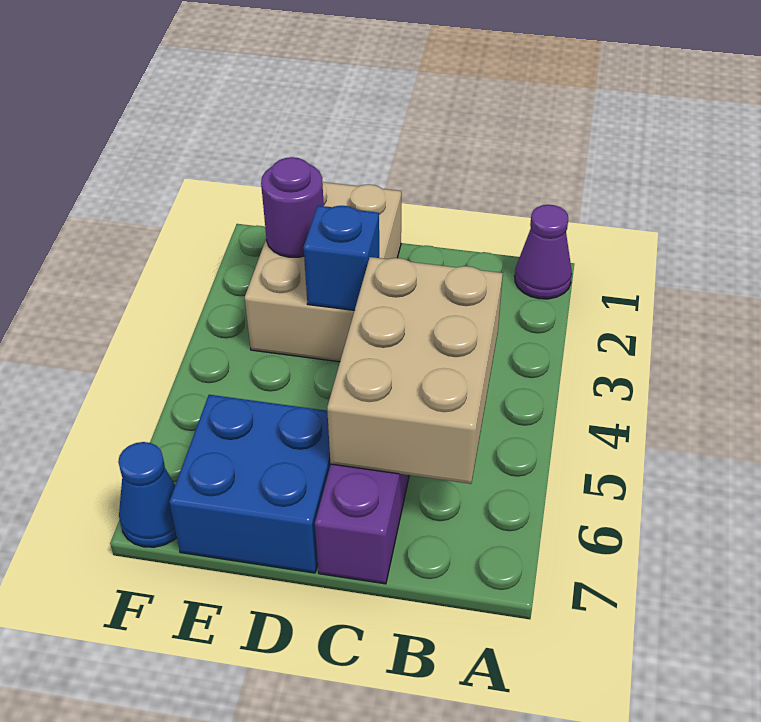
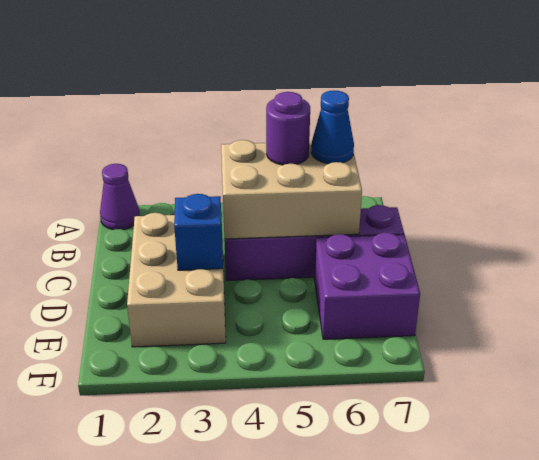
tan 2x3 brick [245,182,401,362] -> tan 2x3 brick turned to [127,213,226,347]
blue 2x2 brick [169,395,331,573] -> purple 2x2 brick [314,233,420,339]
purple 1x1 round brick [261,157,324,257] -> purple 1x1 round brick moved to [266,92,310,165]
blue 1x1 cone [118,442,177,547] -> blue 1x1 cone moved to [311,90,354,164]

